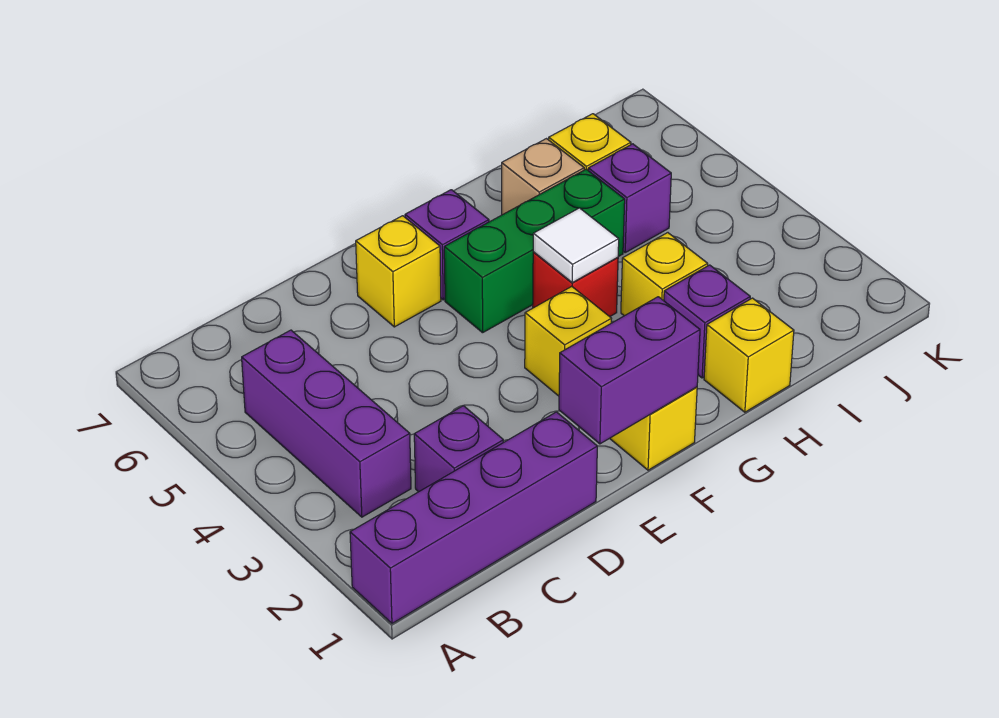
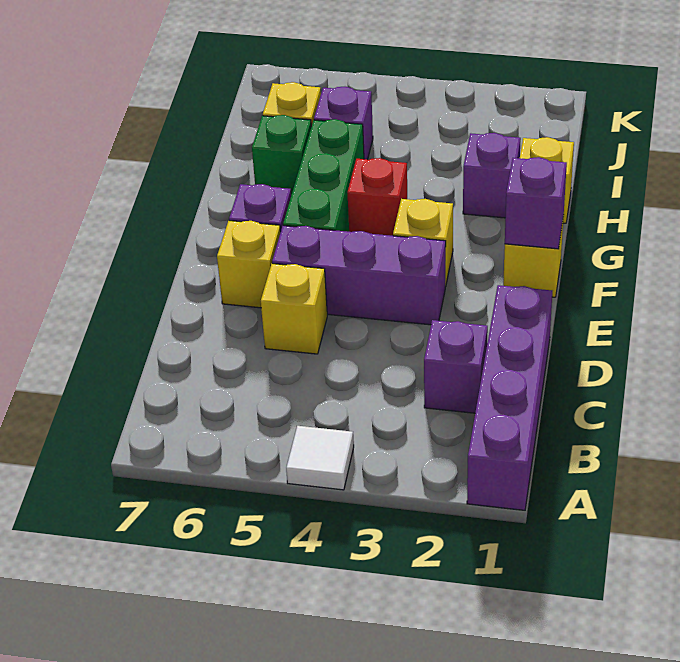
purple 1x3 brick [242,330,411,517] -> purple 1x3 brick moved to [272,226,446,325]
purple 1x2 brick [559,297,700,444] -> purple 1x1 brick [505,157,567,249]
white 1x1 tile [533,208,619,283] -> white 1x1 tile moved to [286,426,354,490]
yellow 1x1 brick [621,233,708,316] -> yellow 1x1 brick moved to [261,264,327,354]
tan 1x1 brick [502,139,584,215] -> green 1x1 brick [252,115,311,195]

